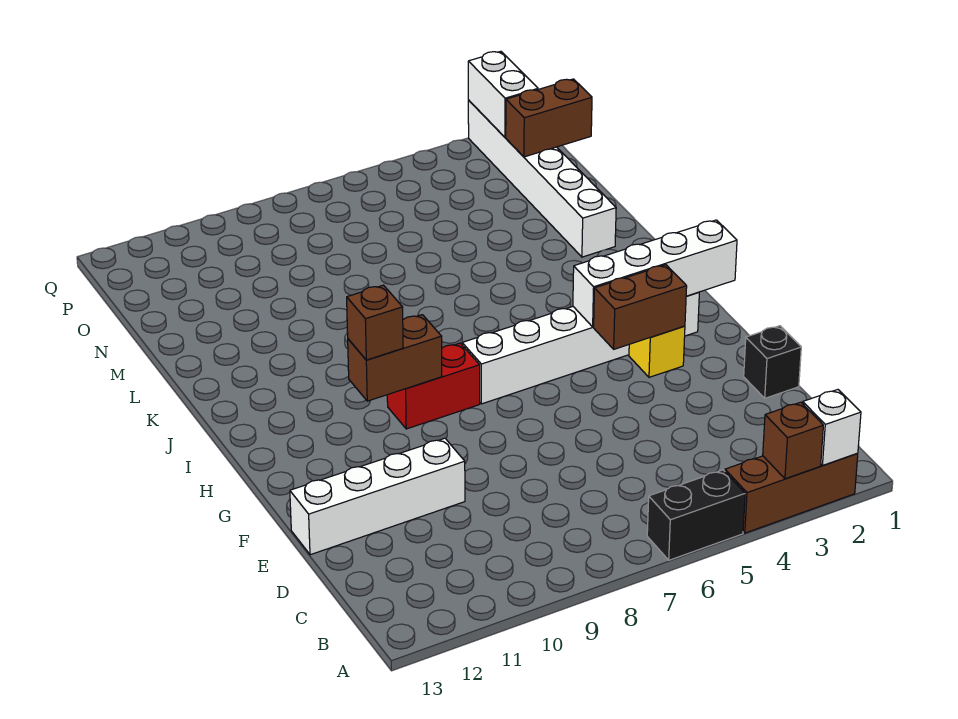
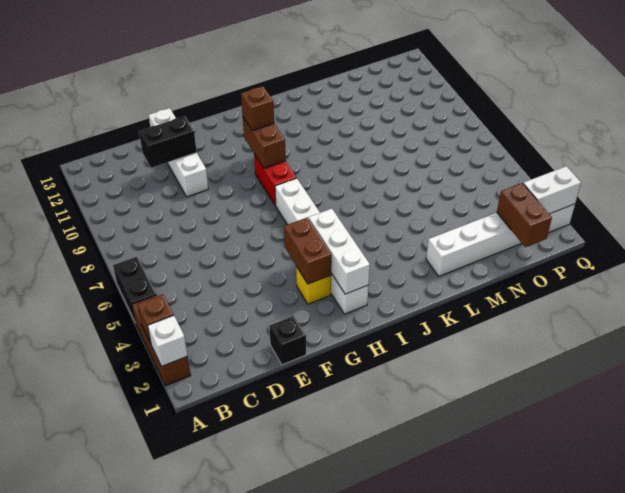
none -> black 1x2 brick [139,116,197,168]
white 1x4 brick [573,220,737,327] -> white 1x3 brick [309,209,370,294]

